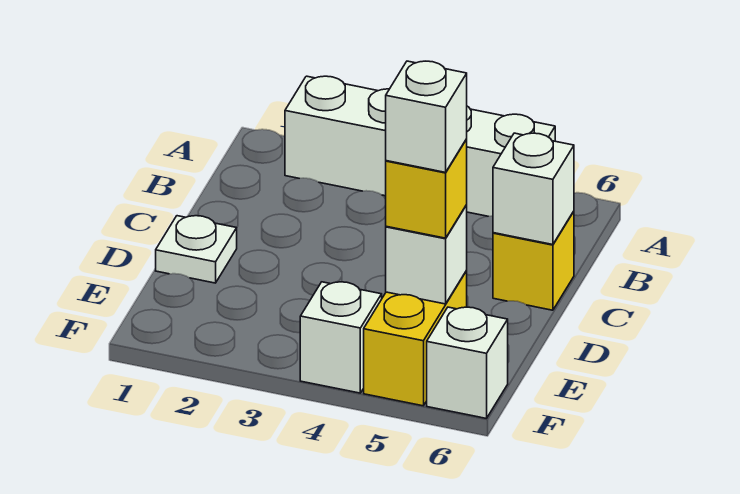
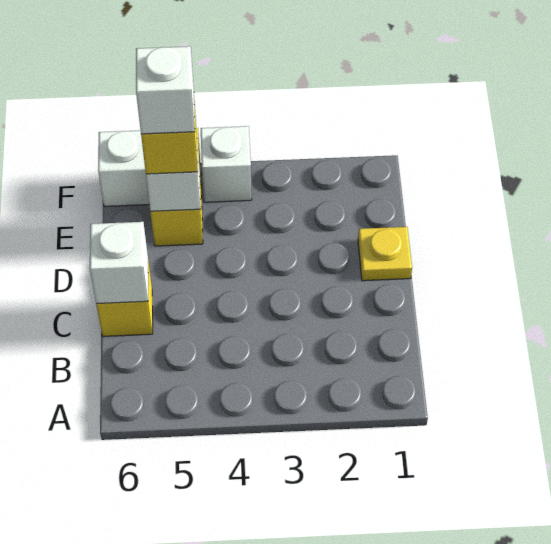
white 1x4 brick [285,76,555,216] -> none
white 1x1 plate [156,216,237,283] -> yellow 1x1 plate [358,227,412,281]

